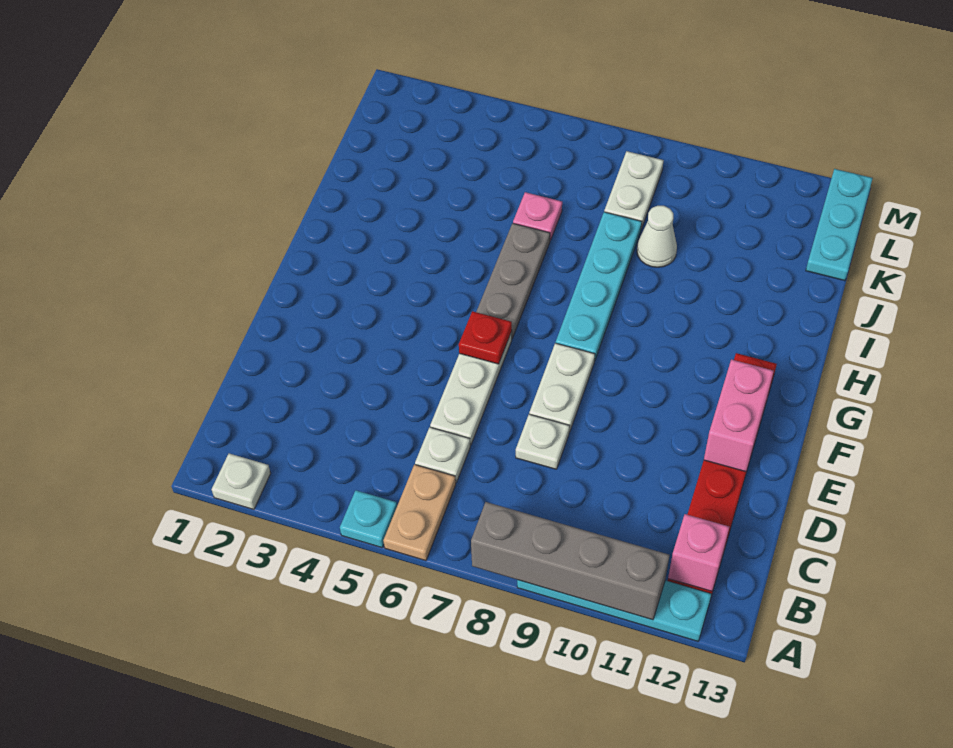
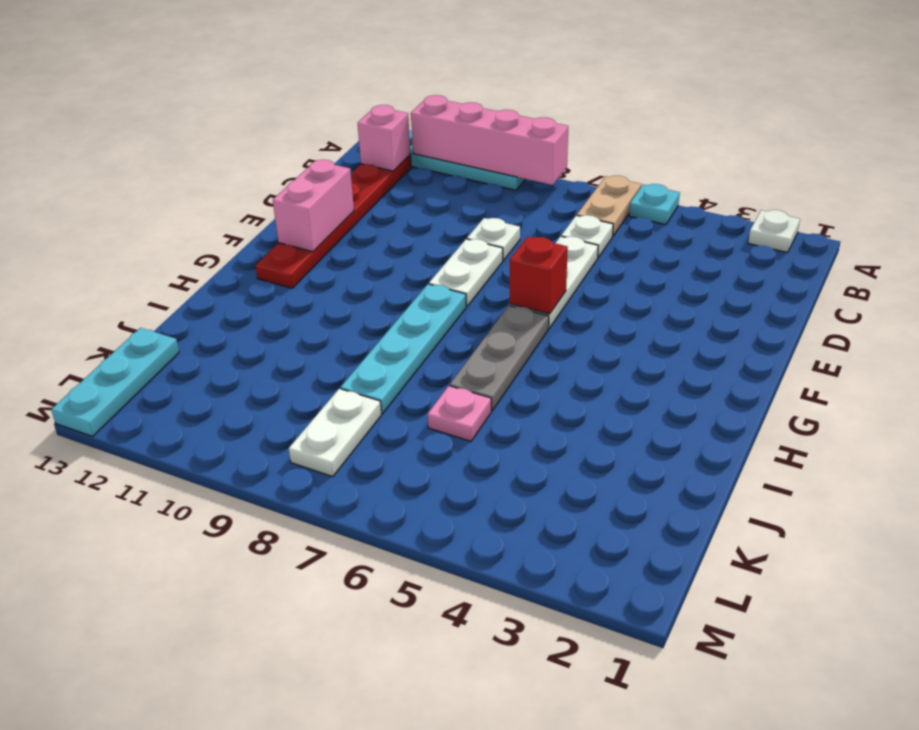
grey 1x4 brick [471,502,670,620] -> pink 1x4 brick [411,95,568,185]
red 1x1 plate [459,311,512,364] -> red 1x1 brick [510,237,568,314]
white 1x1 cone [637,206,677,267] -> none

